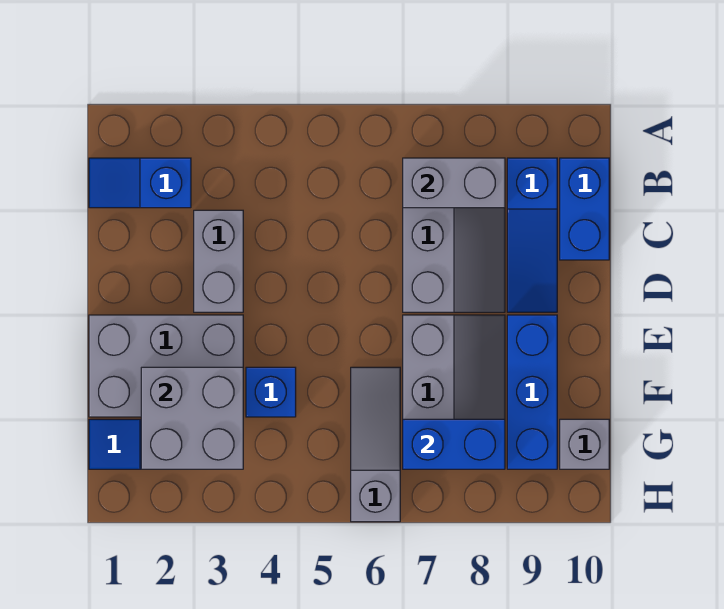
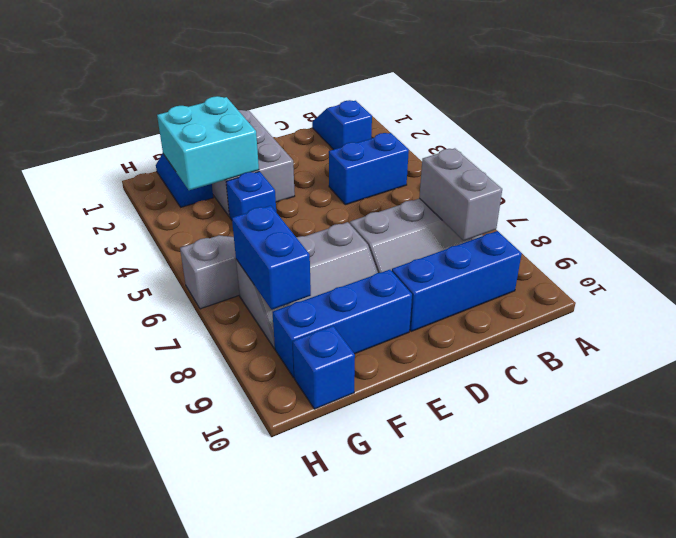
blue 1x3 slope [507,158,557,312] -> blue 1x3 brick [392,231,522,332]
blue 1x2 brick [560,158,609,260] -> blue 1x2 brick moved to [329,133,409,205]
grey 1x2 brick [194,210,243,312] -> none
grey 2x2 brick [141,367,243,469] -> cyan 2x2 brick [157,96,259,190]
grey 1x1 brick [560,419,609,469] -> blue 1x1 brick [293,326,355,409]

